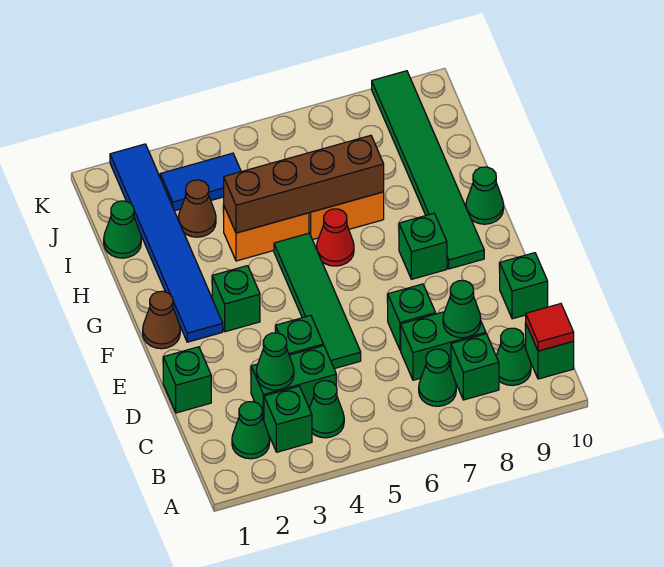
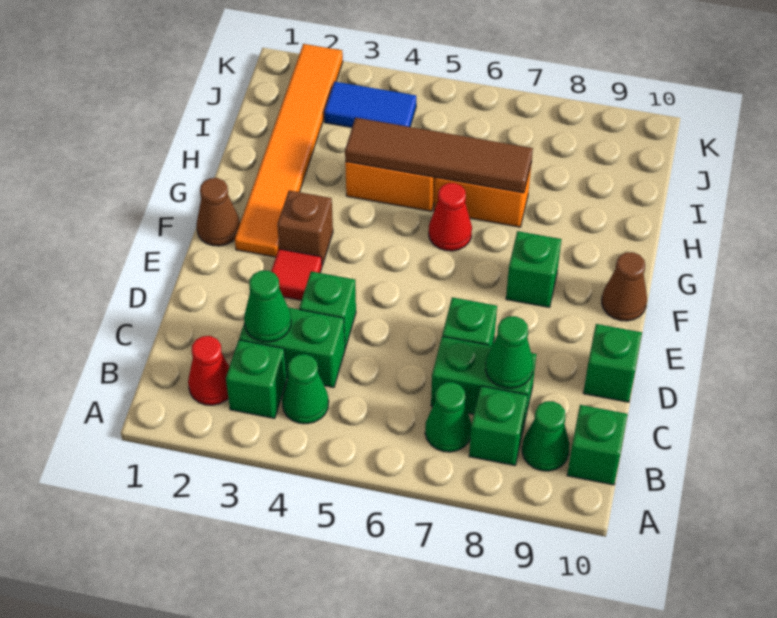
green 1x1 cone [232,402,270,459] -> red 1x1 cone [188,336,229,405]
red 1x1 tile [526,304,574,351] -> red 1x1 tile moved to [271,249,322,300]
green 1x1 brick [163,347,211,413] -> none
green 1x4 tile [274,233,361,369] -> none
blue 1x6 tile [110,144,223,342] -> orange 1x6 tile [235,44,343,257]
green 1x1 brick [212,266,260,332] -> brown 1x1 brick [277,190,333,265]
green 1x6 tile [372,71,484,269] -> none
green 1x1 cone [466,167,504,224] -> none
brown 1x4 brick [224,135,384,233] -> brown 1x4 tile [345,118,533,193]
green 1x1 cone [104,201,141,258] -> none
brown 1x1 cone [178,180,216,237] -> brown 1x1 cone moved to [602,252,647,321]

